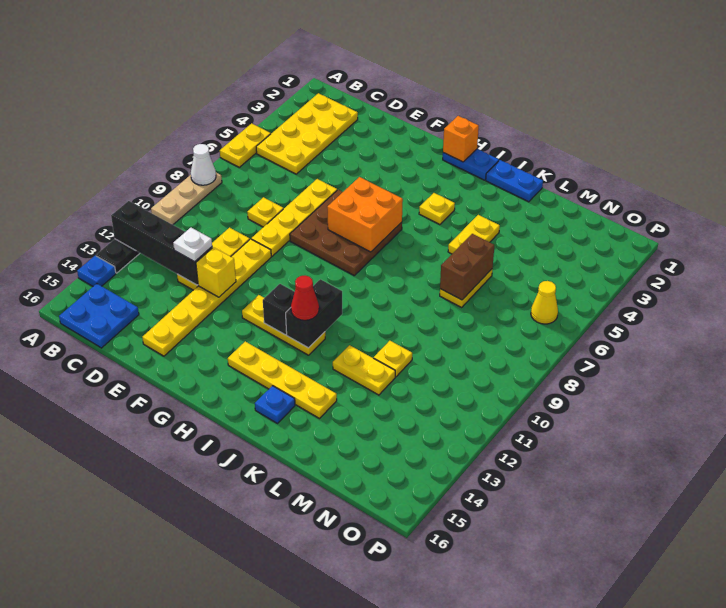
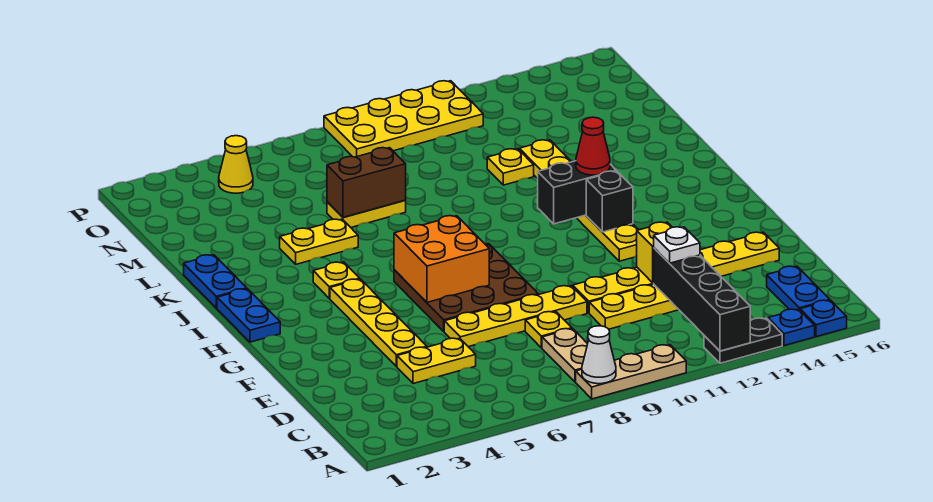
yellow 1x2 plate [220,123,271,167] -> yellow 1x2 plate moved to [397,338,476,384]
yellow 2x4 plate [256,93,358,174] -> yellow 2x4 plate moved to [324,81,483,157]
none -> tan 1x2 plate [542,329,587,382]
blue 2x2 plate [59,284,139,348] -> blue 1x2 plate [767,266,830,310]
orange 1x1 brick [443,116,479,162] -> none
yellow 1x4 plate [228,341,337,418] -> yellow 1x4 plate moved to [330,279,427,367]
blue 1x1 plate [255,386,295,423] -> blue 1x1 plate moved to [800,300,847,337]
yellow 1x1 cone [531,281,558,324] -> yellow 1x1 cone moved to [219,136,253,193]

